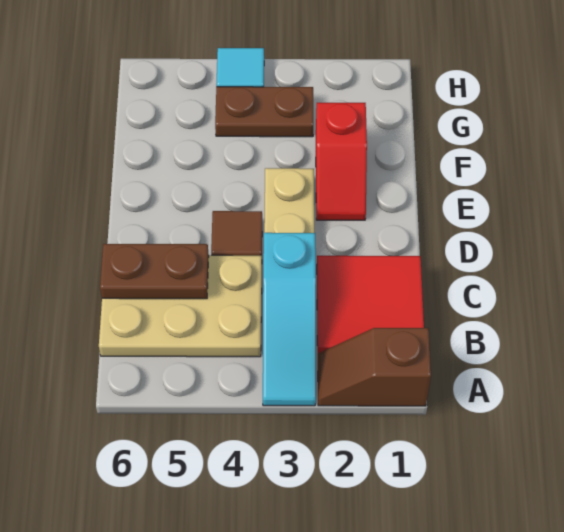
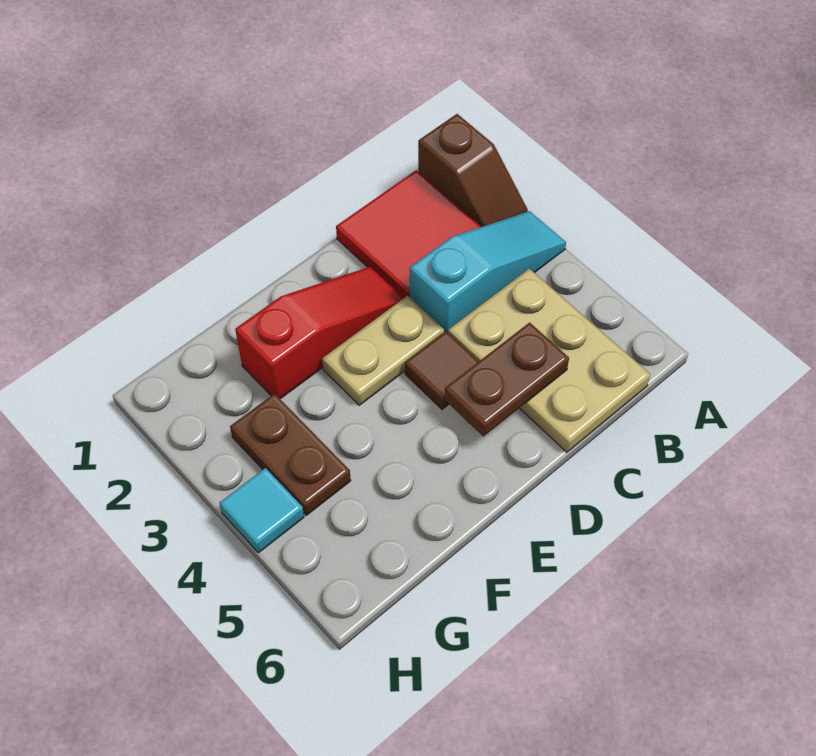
brown 1x2 plate [100,244,209,299] -> brown 1x2 plate turned to [445,323,569,436]
red 1x2 slope [316,103,367,220] -> red 1x3 slope [235,267,404,399]

